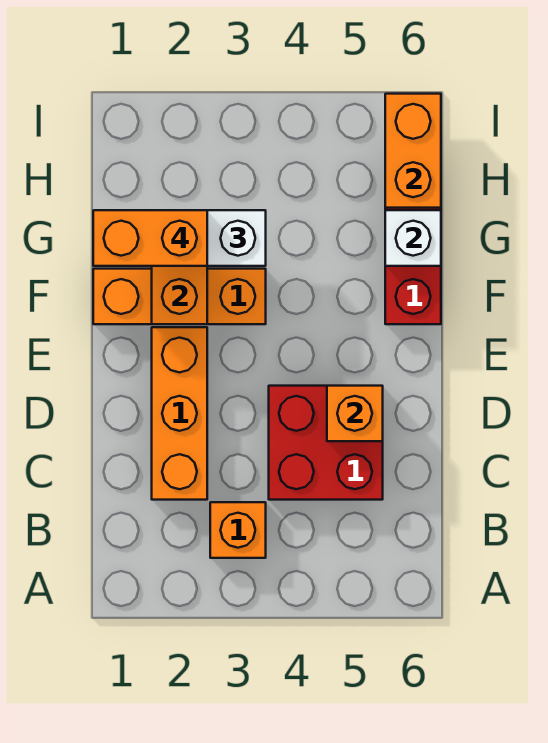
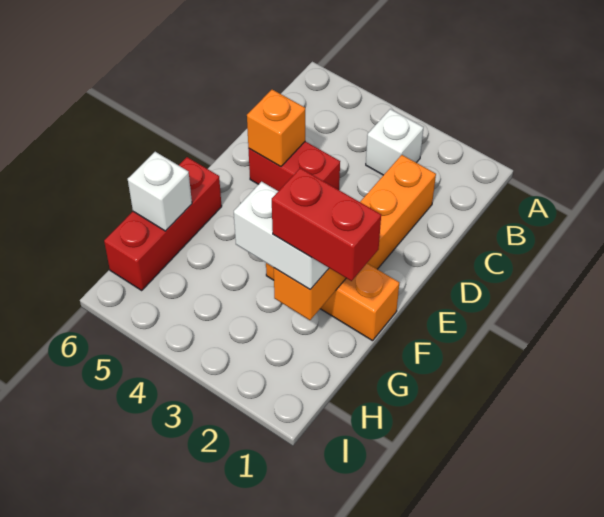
orange 1x1 brick [210,502,266,558] -> white 1x1 brick [366,109,424,175]
red 2x2 brick [269,386,383,500] -> red 1x2 brick [249,141,340,191]
orange 1x2 brick [93,210,207,266] -> red 1x2 brick [272,168,381,281]
orange 1x2 brick [385,94,441,208] -> none

